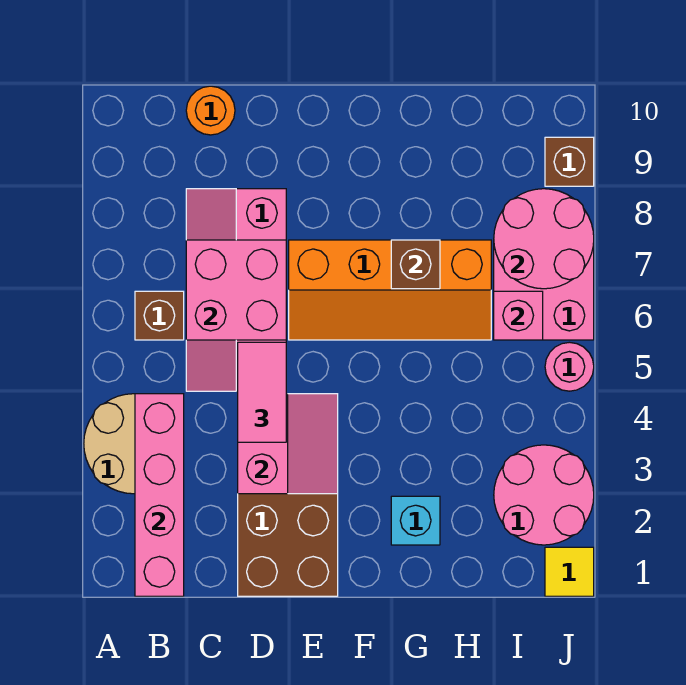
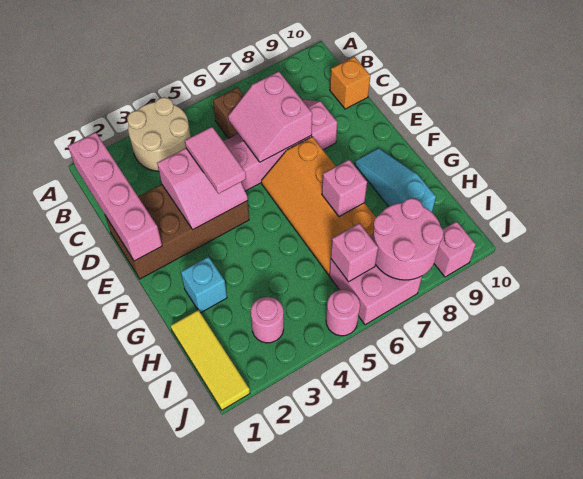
pink 1x4 brick [135,394,184,596] -> pink 1x4 brick turned to [68,132,162,261]
pink 2x2 brick [186,240,286,340] -> pink 2x2 slope [228,71,312,162]
orange 1x1 round brick [186,86,235,135] -> orange 1x1 brick [330,57,370,109]
pink 1x2 tile [238,342,286,442] -> pink 1x2 tile turned to [185,127,246,194]
none -> cyan 1x3 slope [355,148,436,212]
brown 1x1 brick [391,240,440,289] -> pink 1x1 brick [322,160,367,217]
pink 2x2 round brick [494,445,594,545] -> pink 1x1 round brick [251,297,284,343]
yellow 1x1 tile [545,547,594,596] -> yellow 1x3 tile [171,310,250,410]
brown 1x1 brick [545,137,594,186] -> pink 1x1 brick [434,221,476,277]

